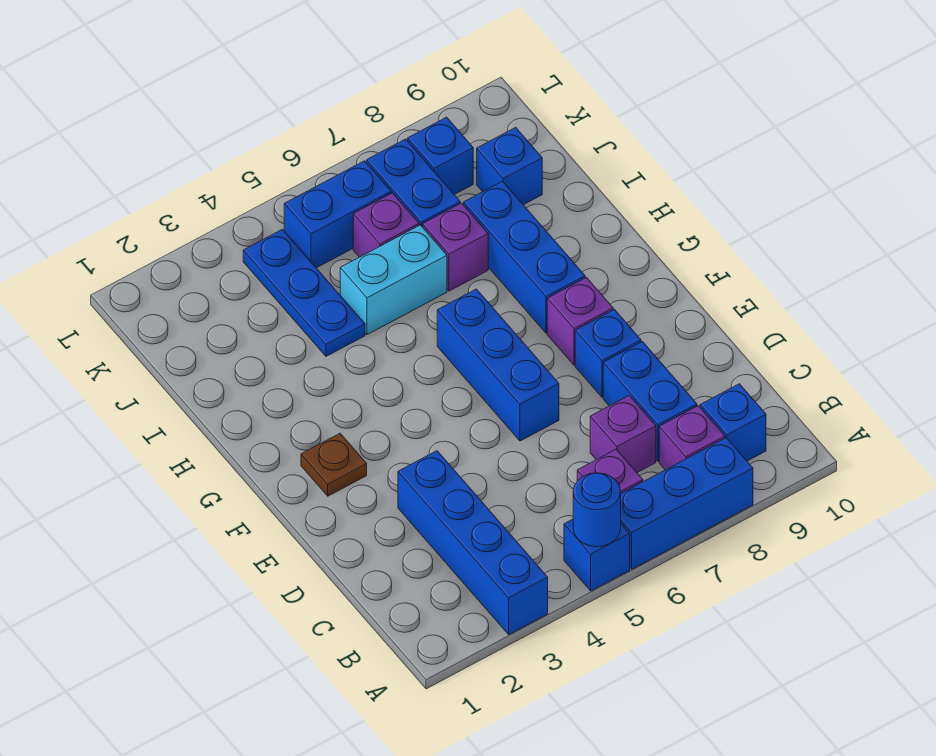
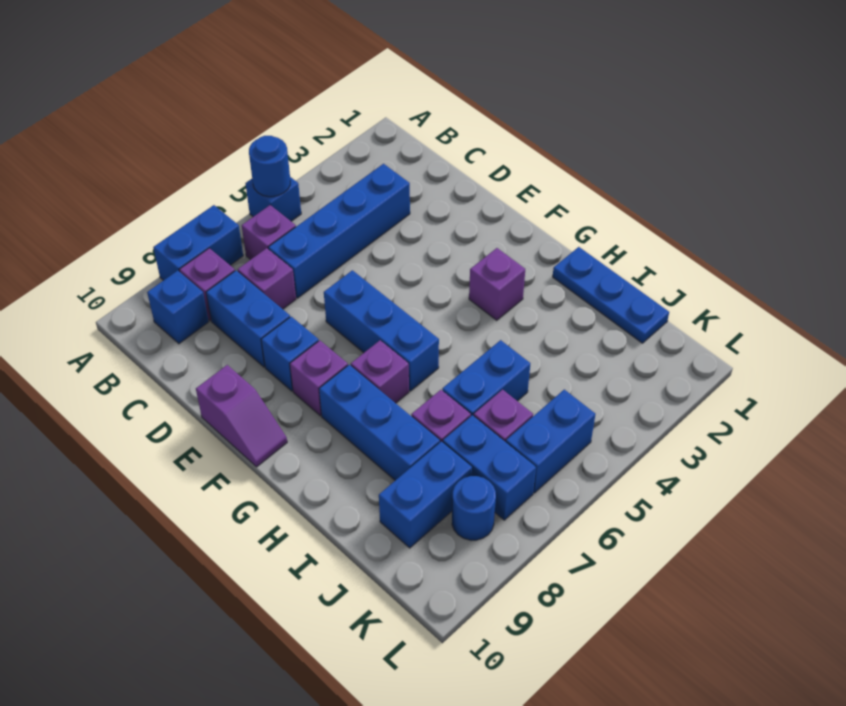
blue 1x4 brick [398,451,548,634] -> blue 1x4 brick turned to [268,164,410,298]
blue 1x3 brick [621,438,753,569] -> blue 1x2 brick [153,205,243,280]
none -> purple 1x2 slope [196,365,287,467]
brown 1x1 plate [301,433,367,496] -> none
none -> purple 1x1 brick [469,248,525,320]
none -> purple 1x1 brick [351,340,409,403]
blue 1x3 plate [243,229,365,356] -> blue 1x3 plate moved to [553,247,669,343]
cyan 1x2 brick [340,225,447,335] -> blue 1x2 brick [442,340,530,416]
blue 1x1 brick [477,127,542,205] -> blue 1x2 brick [379,441,472,548]
blue 1x1 brick [408,117,473,195] -> blue 1x1 round brick [452,476,496,540]

